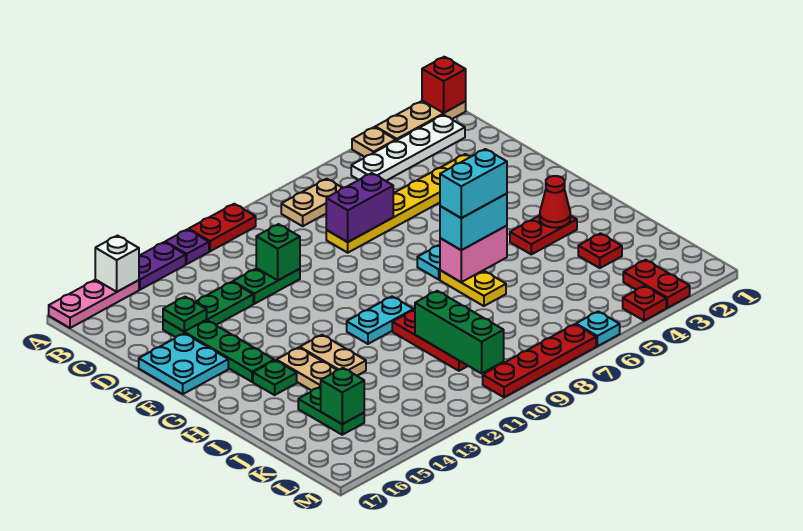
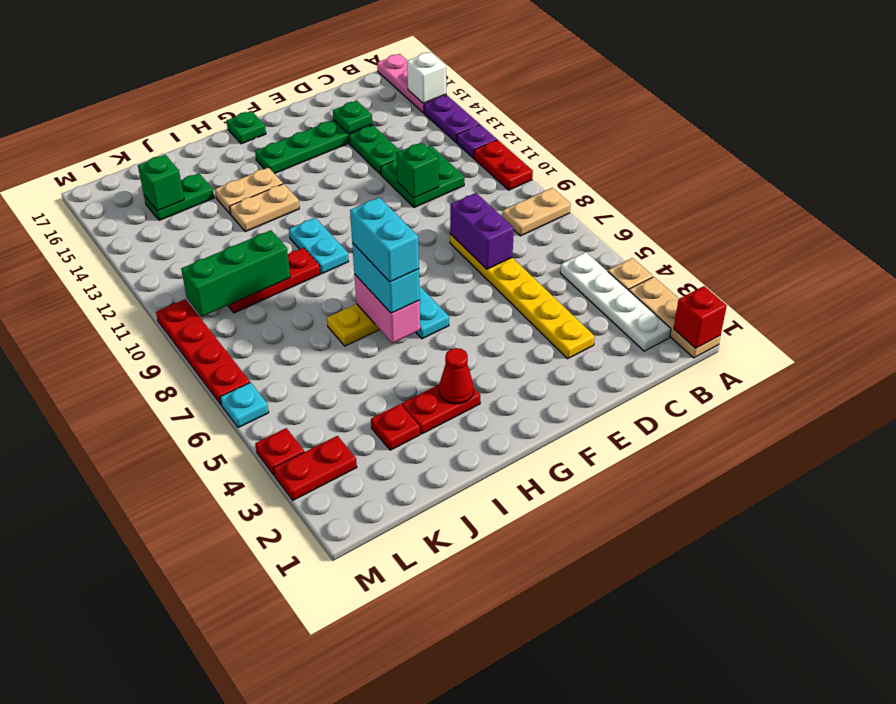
tan 1x2 plate [281,179,342,226] -> tan 1x2 plate turned to [503,188,571,236]
green 1x2 plate [233,268,300,304] -> green 2x2 plate [381,145,464,208]
cyan 2x2 plate [139,333,228,394] -> none
red 1x2 plate [510,216,577,254] -> red 1x2 plate turned to [402,385,480,434]
green 1x1 plate [253,360,297,395] -> green 1x1 plate moved to [227,111,266,144]

